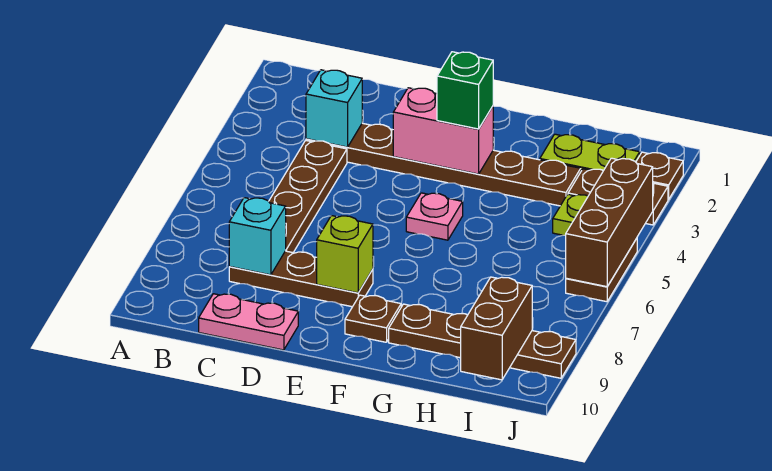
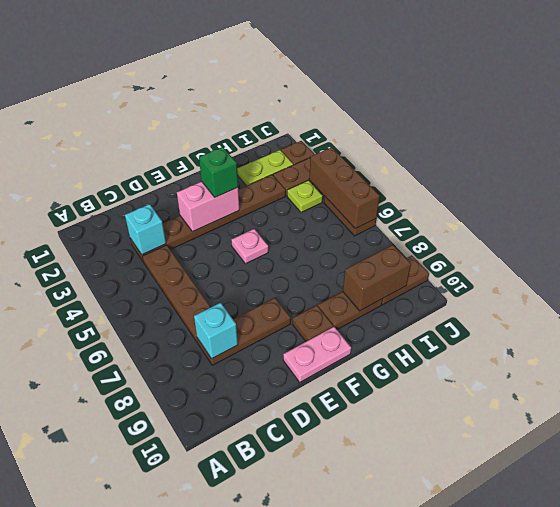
pink 1x2 plate [199,294,298,350] -> pink 1x2 plate moved to [283,327,351,382]
lime 1x1 brick [317,216,373,293] -> none
brown 1x2 brick [461,277,532,380] -> brown 1x2 brick turned to [343,245,411,311]

